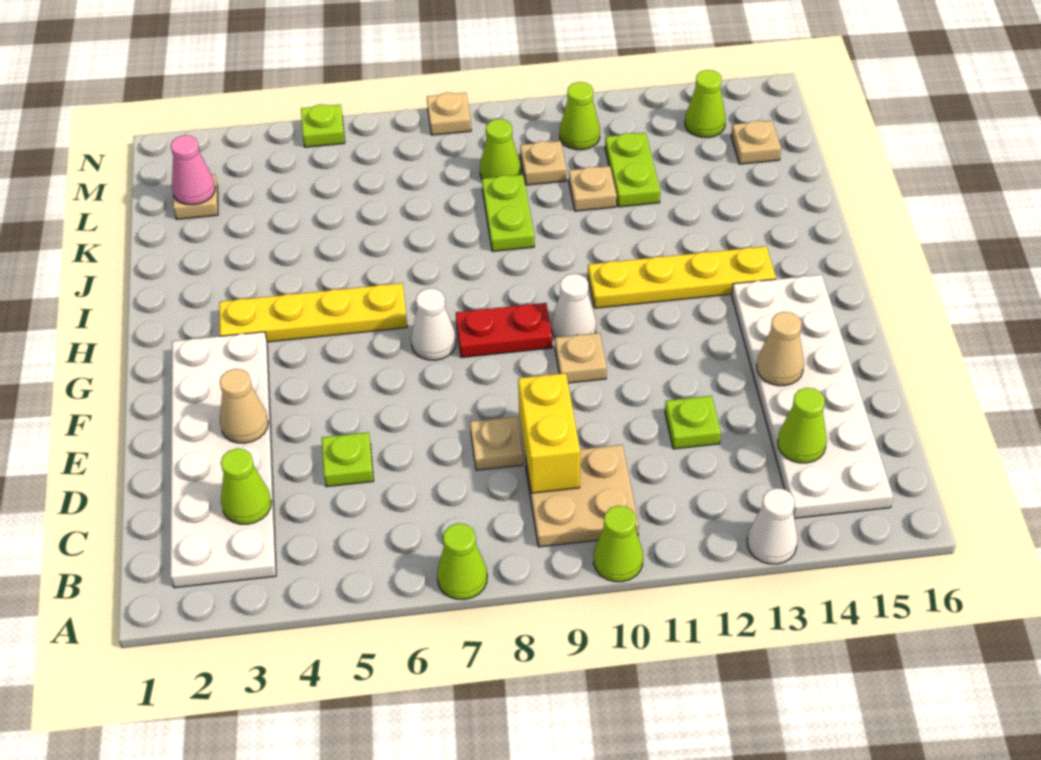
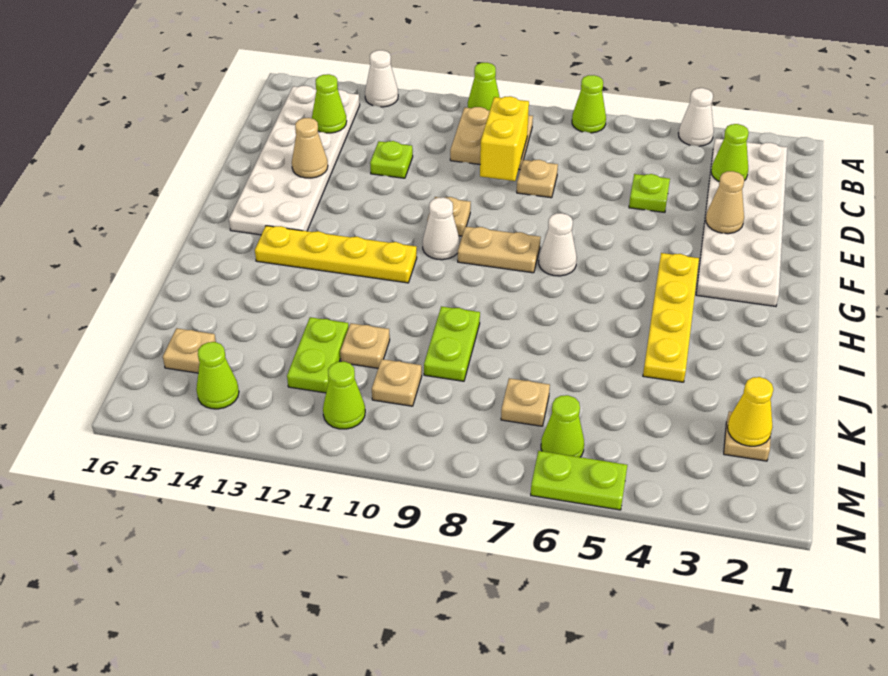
none -> white 1x1 cone [678,88,714,146]
red 1x2 plate [456,303,552,358] -> tan 1x2 plate [458,226,541,273]
yellow 1x4 plate [219,283,407,342] -> yellow 1x4 plate turned to [643,253,699,382]
pink 1x1 cone [170,135,215,205] -> yellow 1x1 cone [728,377,773,446]
lime 1x1 cone [480,119,521,179] -> lime 1x1 cone moved to [541,395,584,457]
lime 1x1 plate [301,104,345,147] -> lime 1x2 plate [531,451,627,510]
tan 1x1 plate [427,92,471,135] -> tan 1x1 plate moved to [501,378,550,426]

